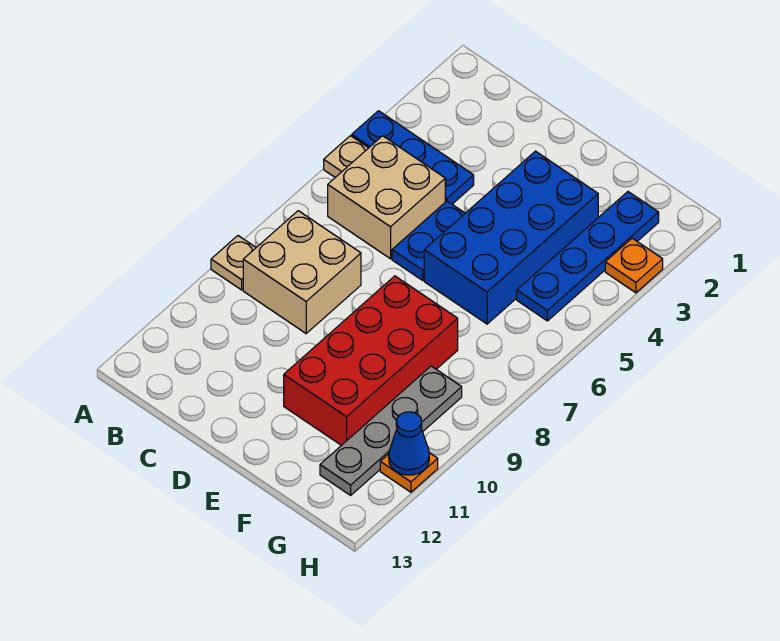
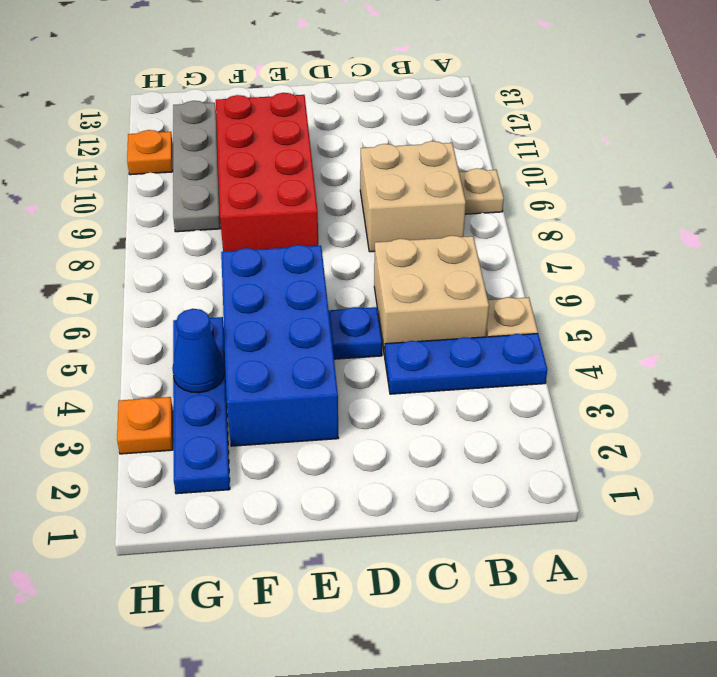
blue 1x2 plate [392,201,465,280] -> blue 1x1 plate [329,307,382,359]
blue 1x1 cone [389,412,429,475] -> blue 1x1 cone moved to [172,309,225,393]

